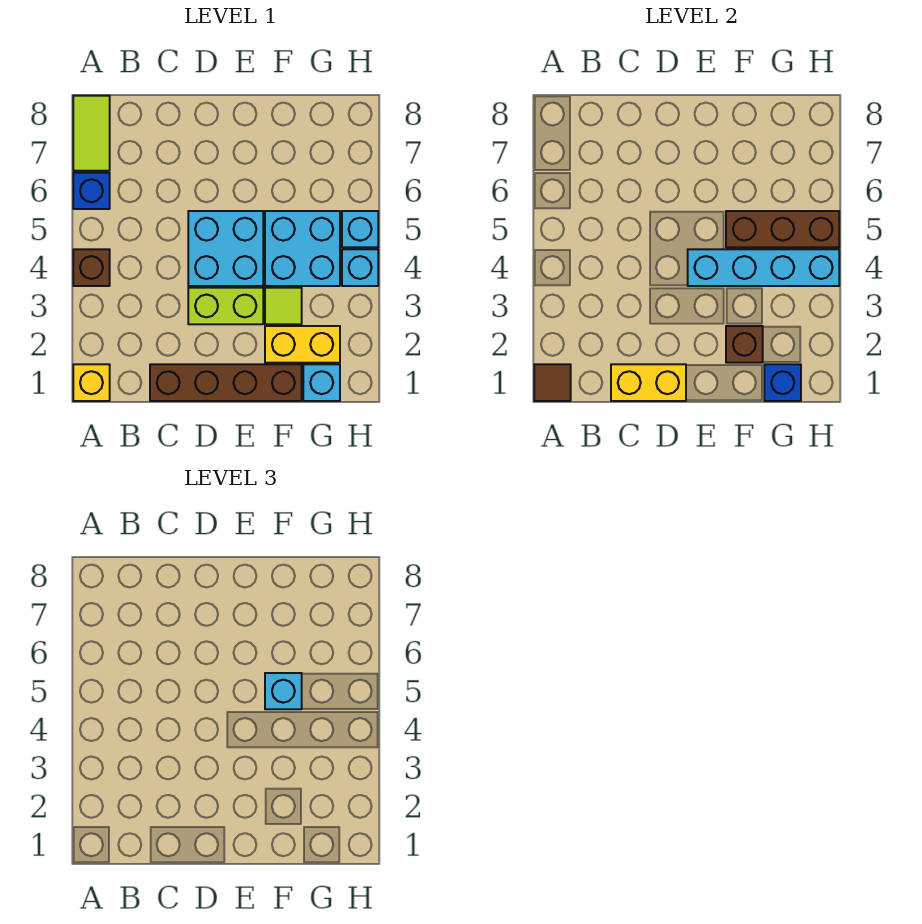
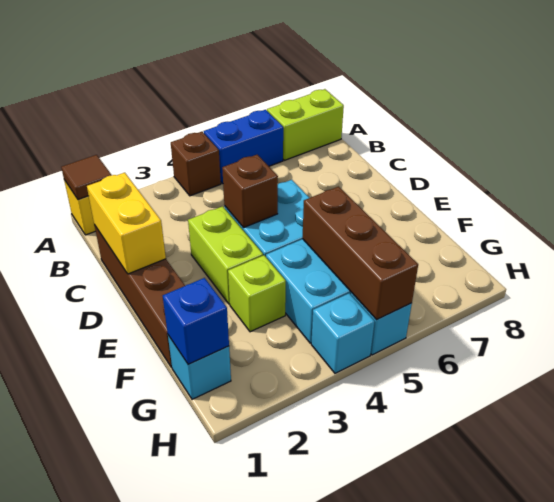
blue 1x1 brick [73,173,110,209] -> blue 1x2 brick [204,110,283,184]
lime 1x2 tile [73,96,110,171] -> lime 1x2 brick [267,89,344,160]
cyan 1x4 brick [688,249,839,286] -> none
yellow 1x2 brick [265,326,340,363] -> none
brown 1x1 brick [726,326,763,363] -> brown 1x1 brick moved to [222,155,278,228]
lime 1x1 tile [265,288,302,324] -> lime 1x1 brick [228,255,286,332]
cyan 1x1 brick [265,673,302,709] -> none

